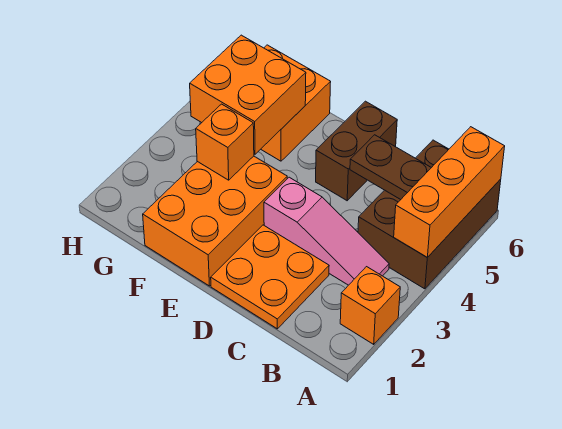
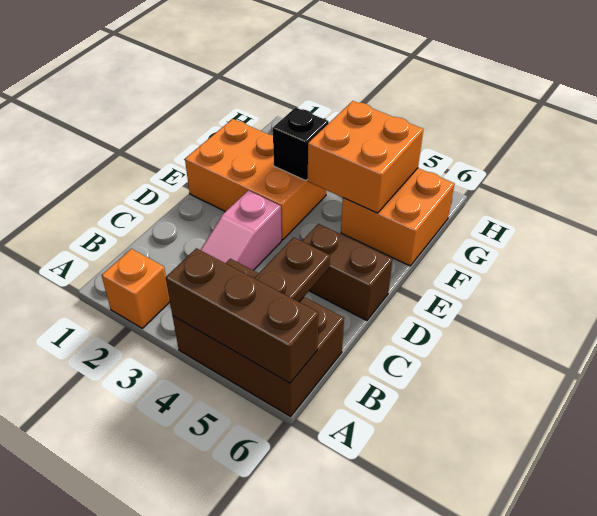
orange 1x3 brick [394,127,505,257] -> brown 1x3 brick [166,248,319,383]
orange 2x2 plate [211,225,329,329] -> none
orange 1x1 brick [196,104,254,180] -> black 1x1 brick [273,107,329,181]

